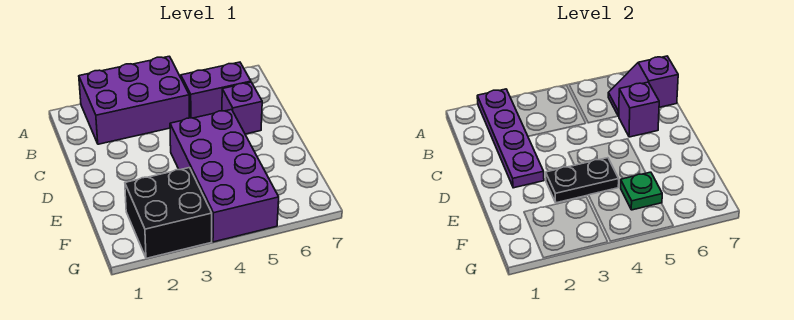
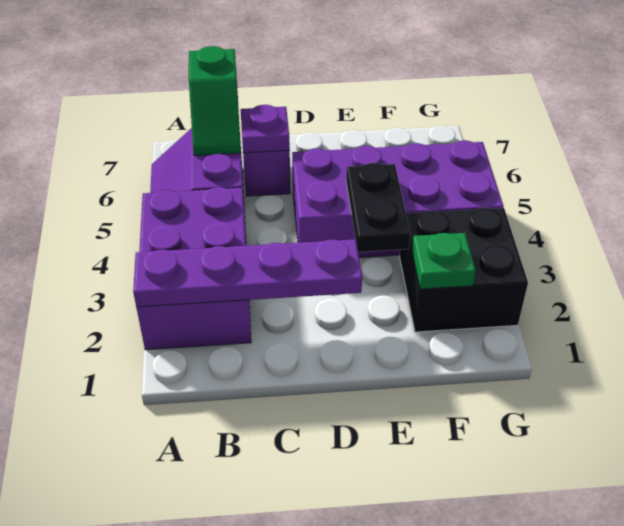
purple 1x2 slope [608,56,678,117] -> green 1x2 slope [189,46,241,155]
purple 1x1 brick [619,82,659,137] -> purple 1x1 plate [241,105,290,153]
green 1x1 plate [621,172,662,210] -> green 1x1 plate moved to [412,233,476,289]

